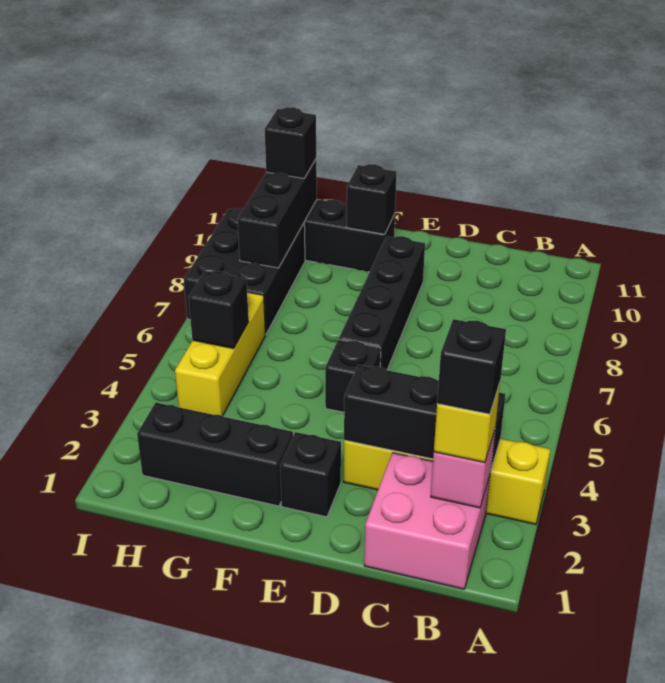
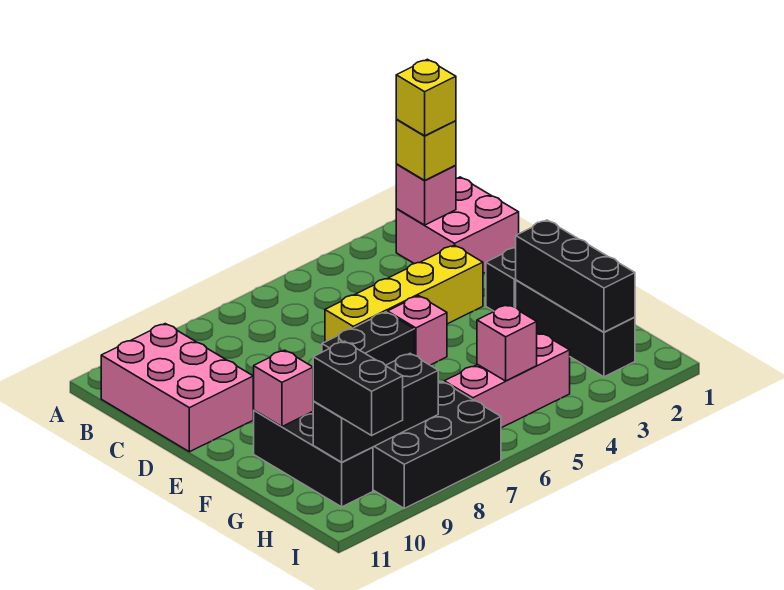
yellow 1x4 brick [344,439,550,524] -> yellow 1x4 brick turned to [325,245,483,342]
black 1x1 brick [437,319,506,414] -> yellow 1x1 brick [396,59,456,136]
black 1x3 brick [344,365,505,469] -> black 1x3 brick moved to [516,220,635,332]
none -> pink 2x3 brick [101,324,253,452]
black 1x1 brick [325,340,381,412] -> pink 1x1 brick [388,296,447,365]
black 1x4 brick [339,236,425,370] -> black 1x2 brick [322,312,414,365]
black 1x1 brick [347,164,397,234] -> pink 1x1 brick [253,350,313,427]
yellow 1x3 brick [175,292,265,416] -> pink 1x3 brick [444,333,570,428]
black 1x1 brick [189,271,249,349] -> pink 1x1 brick [477,305,537,381]
black 1x1 brick [265,107,316,178] -> black 1x2 brick [313,341,403,435]

